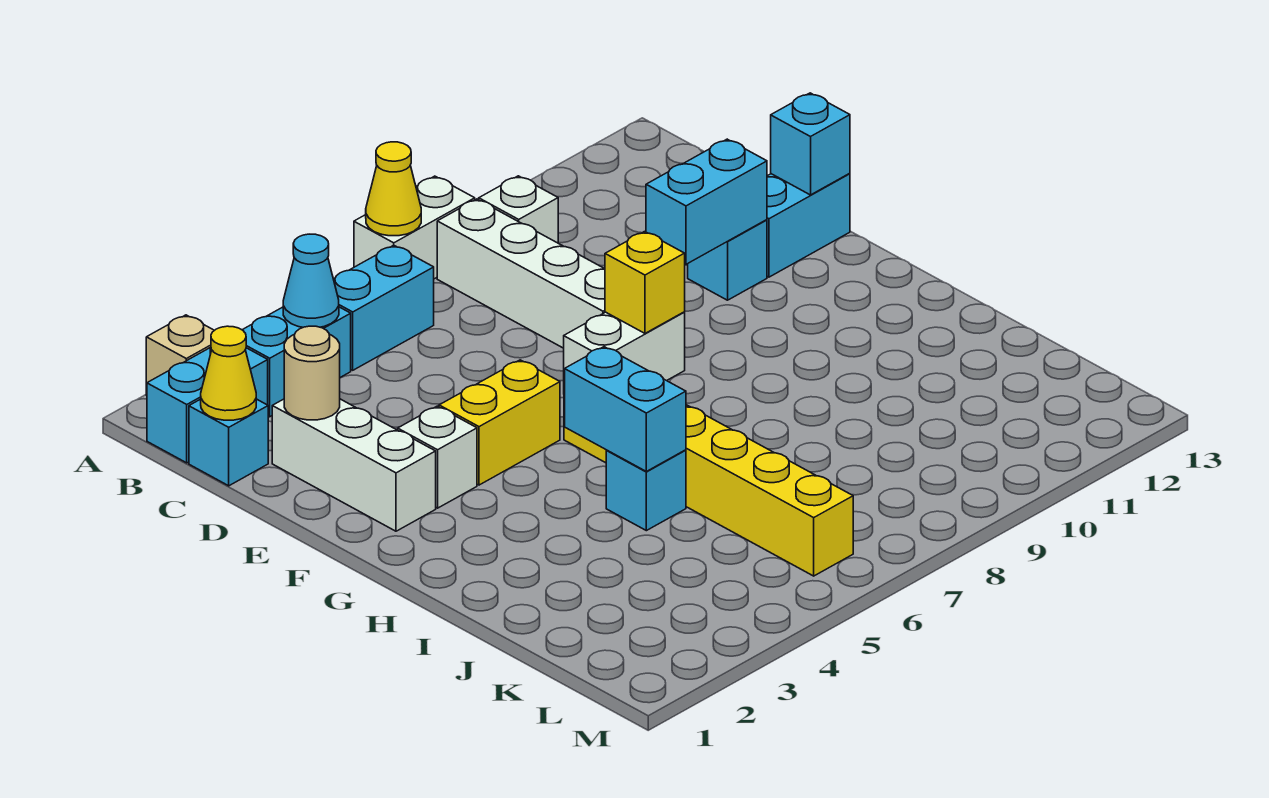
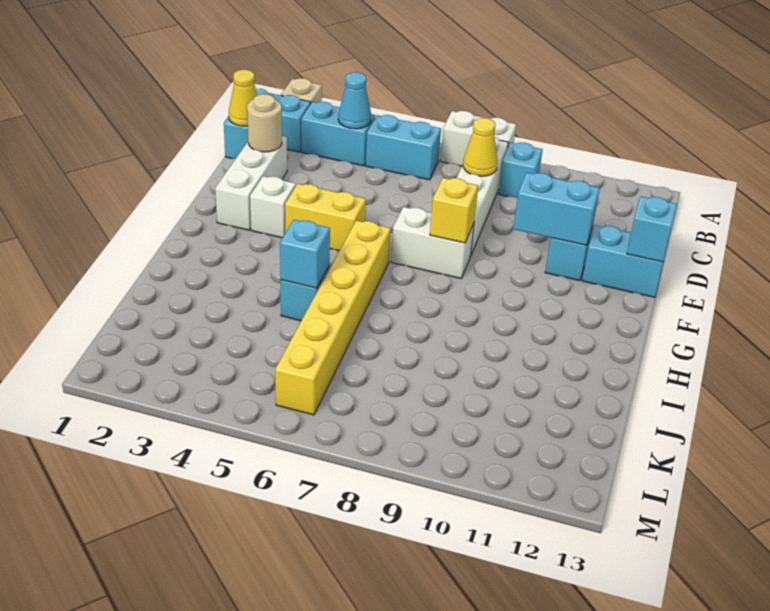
yellow 1x1 cone [366,142,421,236] -> yellow 1x1 cone moved to [463,118,498,176]
white 1x1 brick [479,176,558,243] -> cyan 1x1 brick [498,143,543,198]
cyan 1x2 brick [564,347,686,471] -> cyan 1x1 brick [280,220,330,288]

